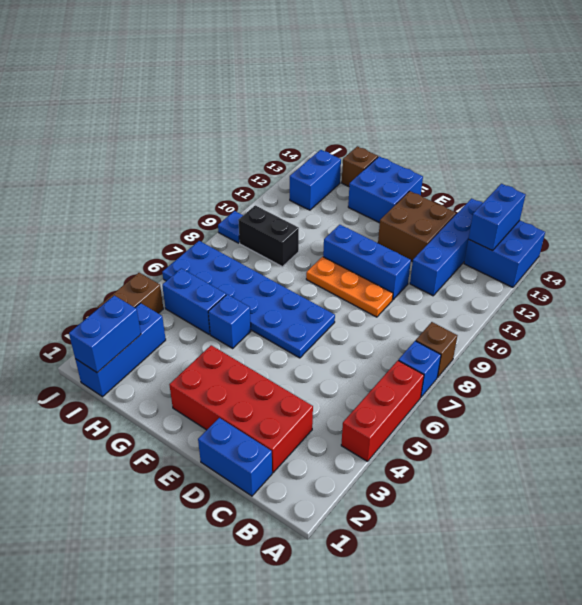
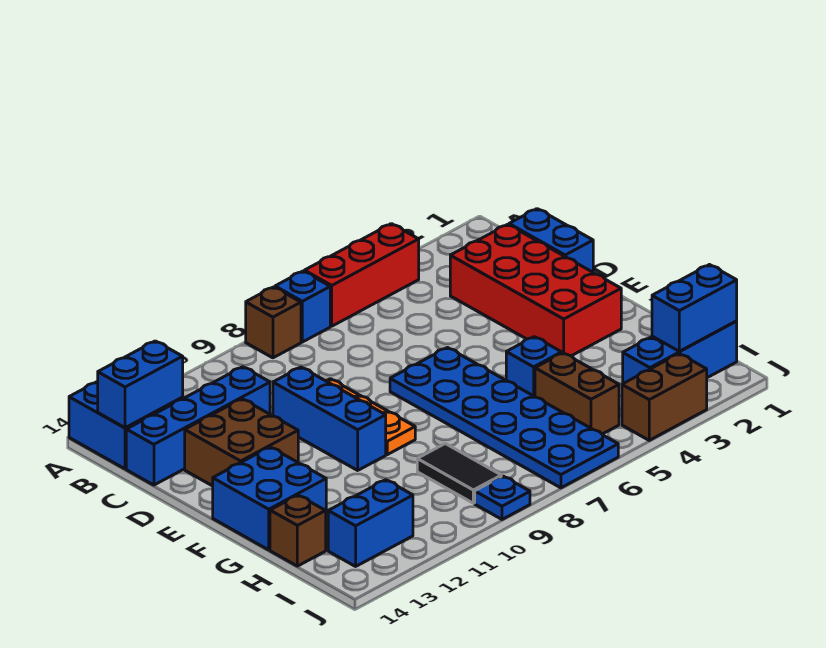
blue 1x2 brick [162,268,226,334] -> brown 1x2 brick [535,353,619,434]
black 1x2 brick [238,205,299,267] -> black 1x2 tile [417,444,501,503]

